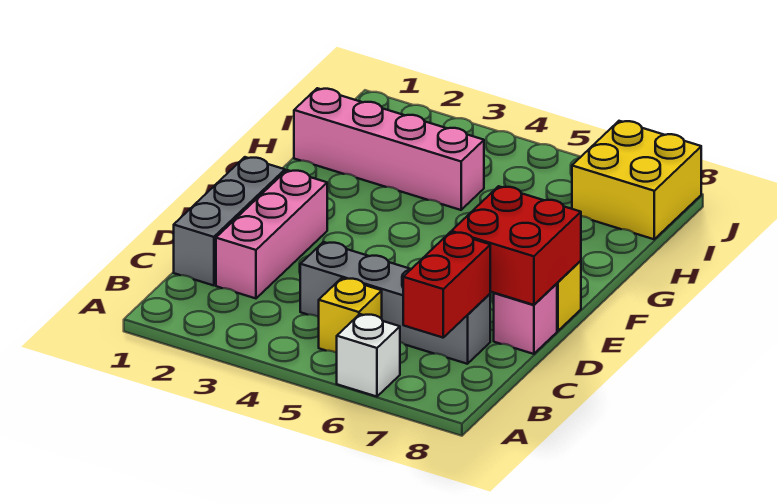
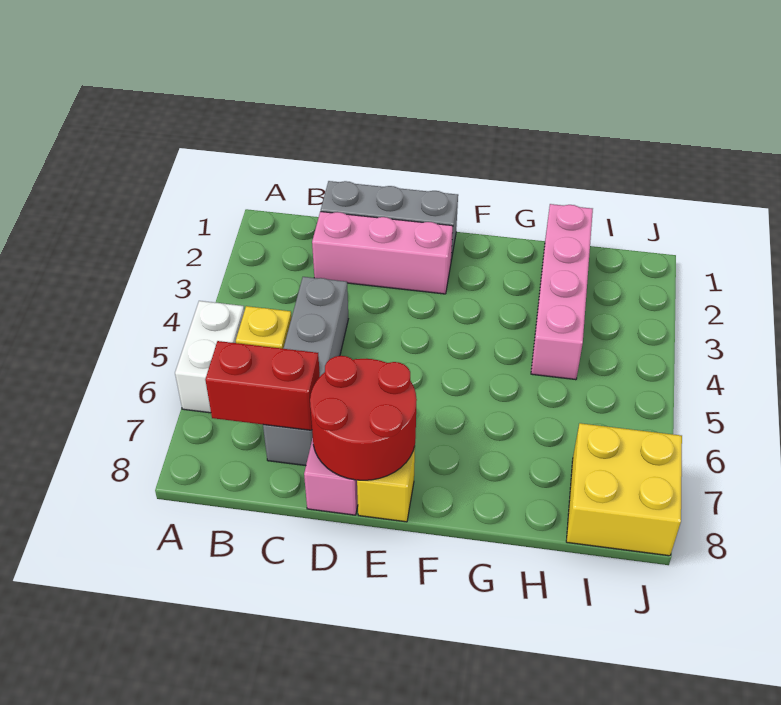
white 1x1 brick [337,314,400,397] -> white 1x2 brick [175,301,244,413]
red 2x2 brick [451,186,581,305] -> red 2x2 round brick [310,356,417,480]

